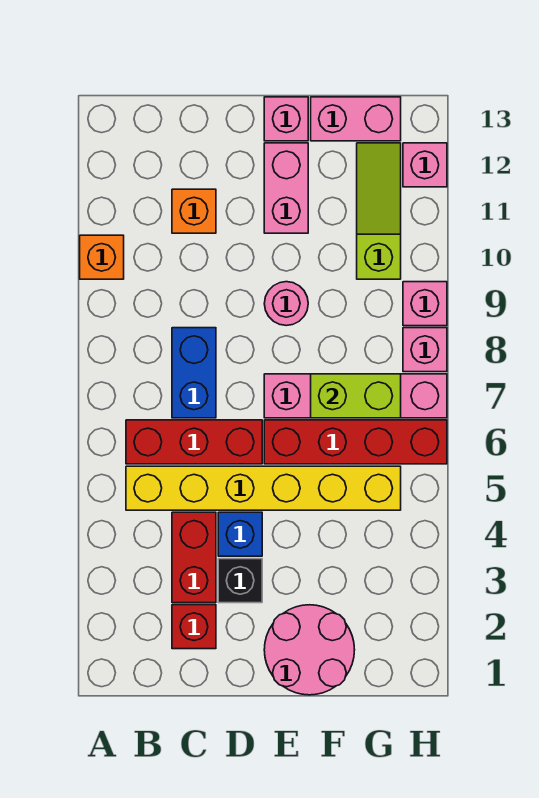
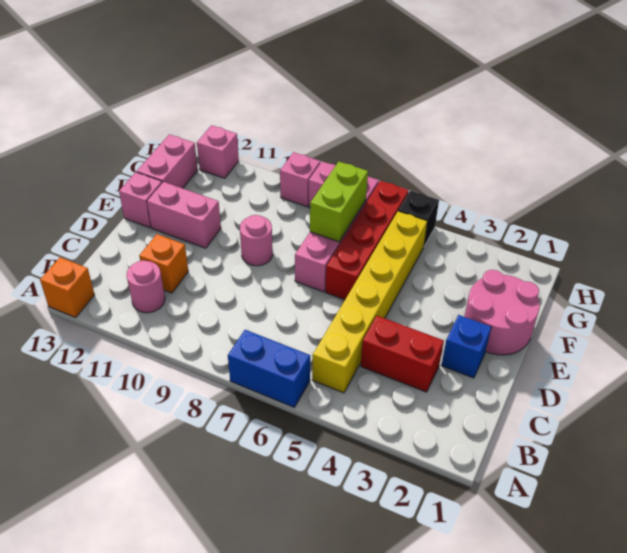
orange 1x1 brick [80,235,124,279] -> orange 1x1 brick moved to [40,257,95,318]
red 1x3 brick [126,420,262,464] -> none
none -> pink 1x1 round brick [127,260,165,313]
red 1x1 brick [172,605,216,649] -> none
blue 1x2 brick [172,328,216,418] -> blue 1x2 brick moved to [228,330,310,407]
black 1x1 brick [218,559,262,603] -> black 1x1 brick moved to [398,190,439,246]
blue 1x1 brick [218,512,262,556] -> blue 1x1 brick moved to [441,315,491,378]
lime 1x3 slope [357,143,401,279] -> none

